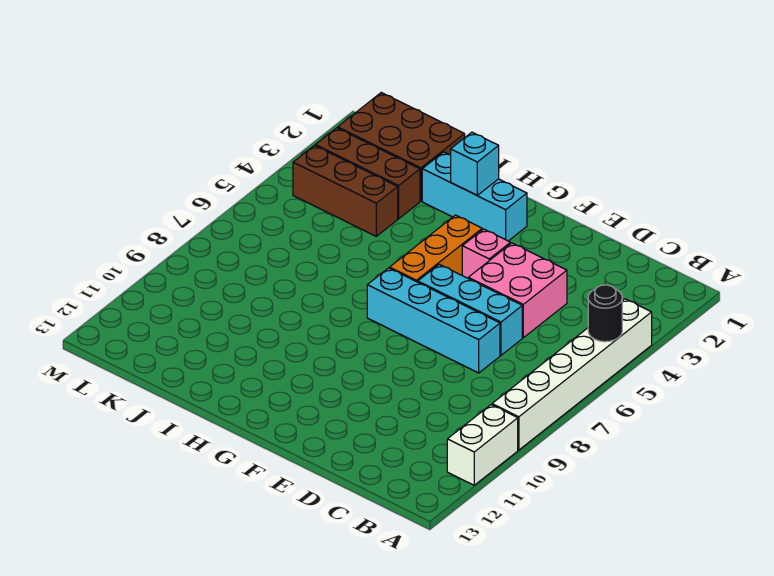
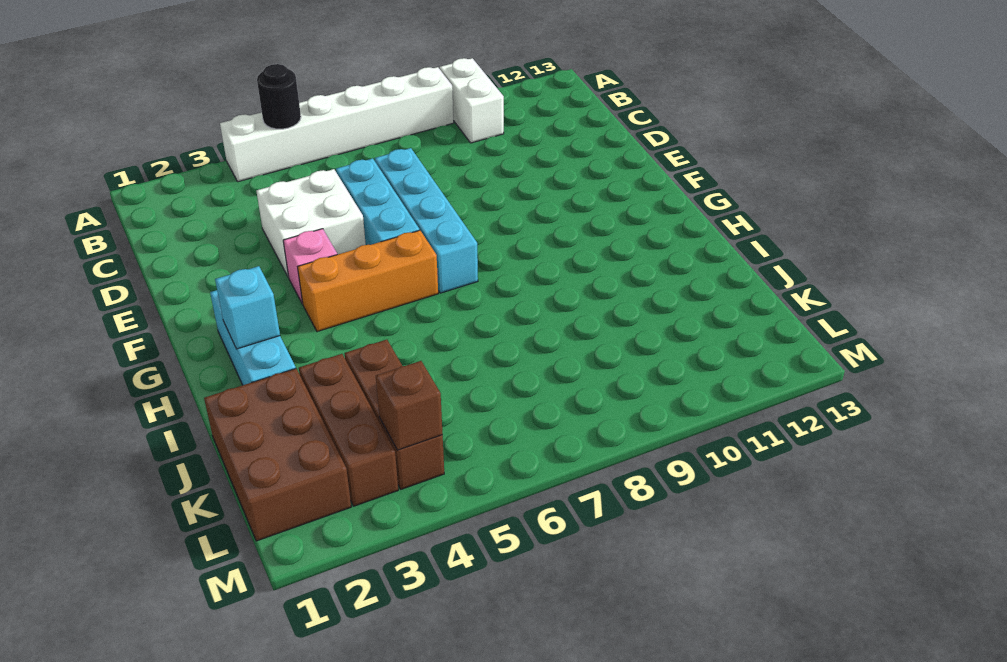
white 1x2 brick [447,405,518,485] -> white 1x2 brick turned to [440,58,504,143]
pink 2x2 brick [468,243,567,338] -> white 2x2 brick [256,169,366,277]
none -> brown 1x1 brick [376,361,443,450]

